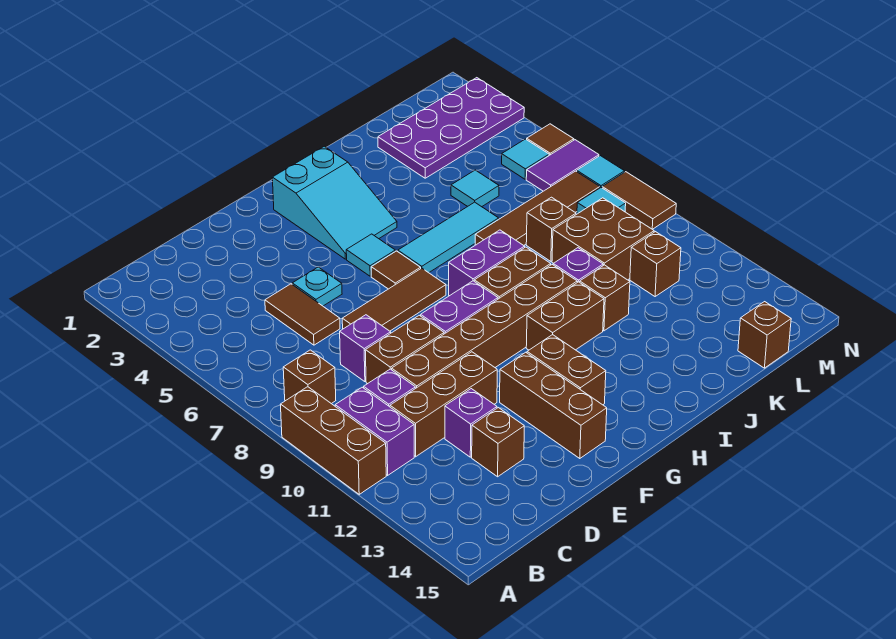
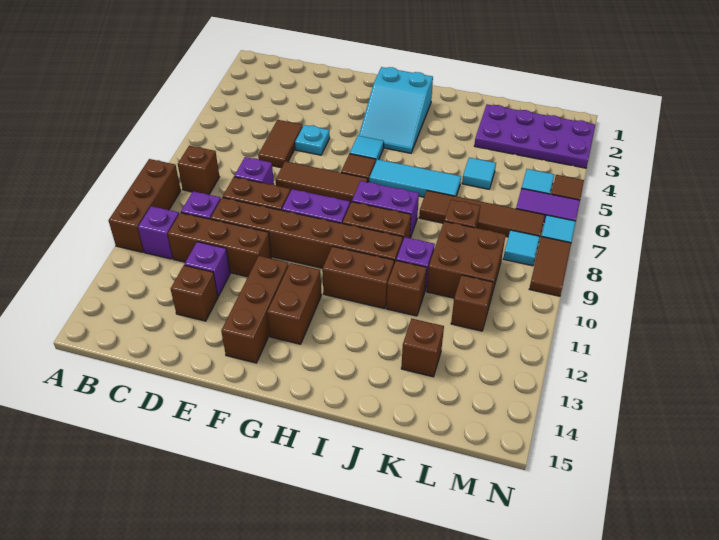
purple 1x2 brick [335,387,414,475] -> purple 1x1 brick [138,206,179,259]
brown 1x1 brick [738,302,791,368] -> brown 1x1 brick moved to [401,319,444,377]

